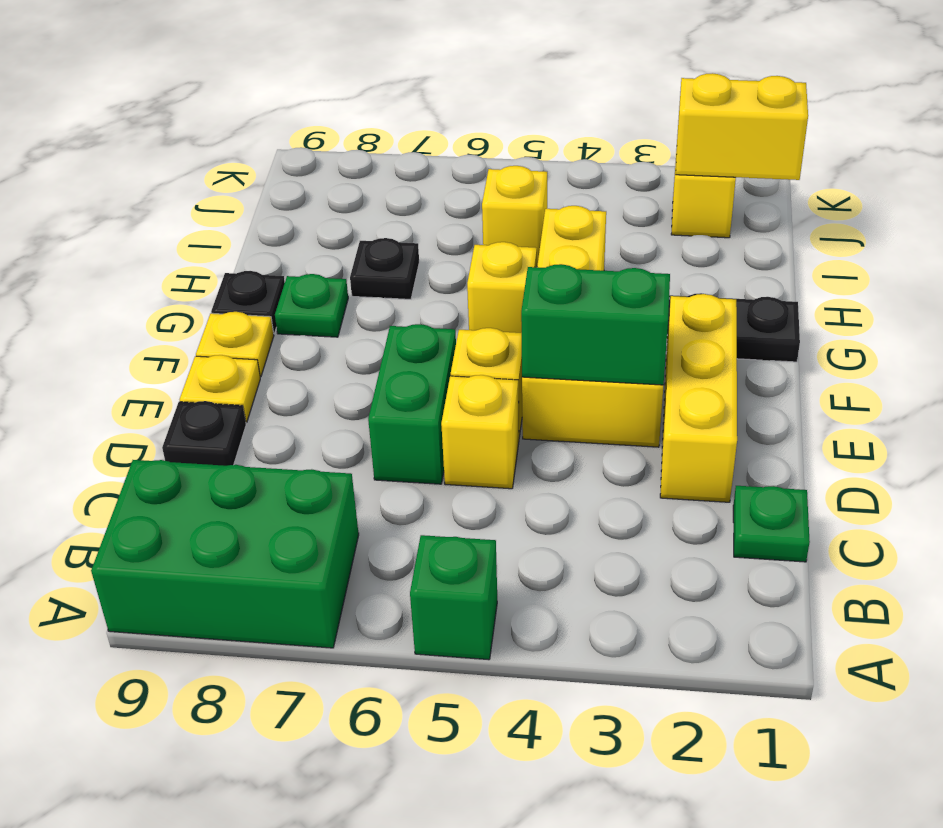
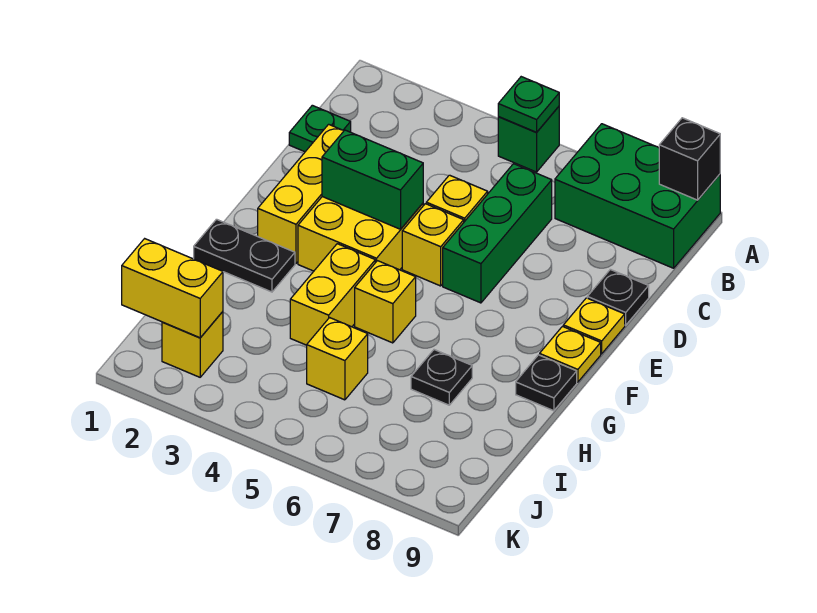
none -> black 1x1 brick [659,118,720,200]
green 1x2 brick [368,324,456,484] -> green 1x3 brick [443,164,552,303]
green 1x1 plate [275,274,348,337] -> green 1x1 plate moved to [498,77,559,132]

